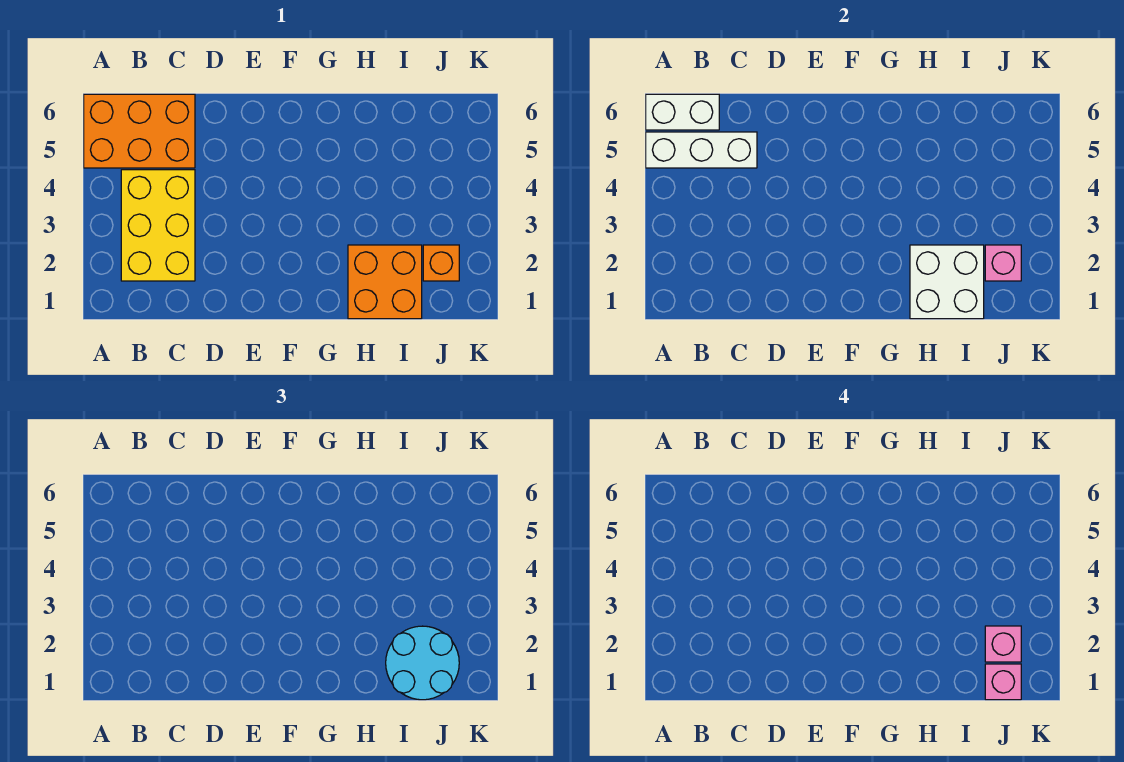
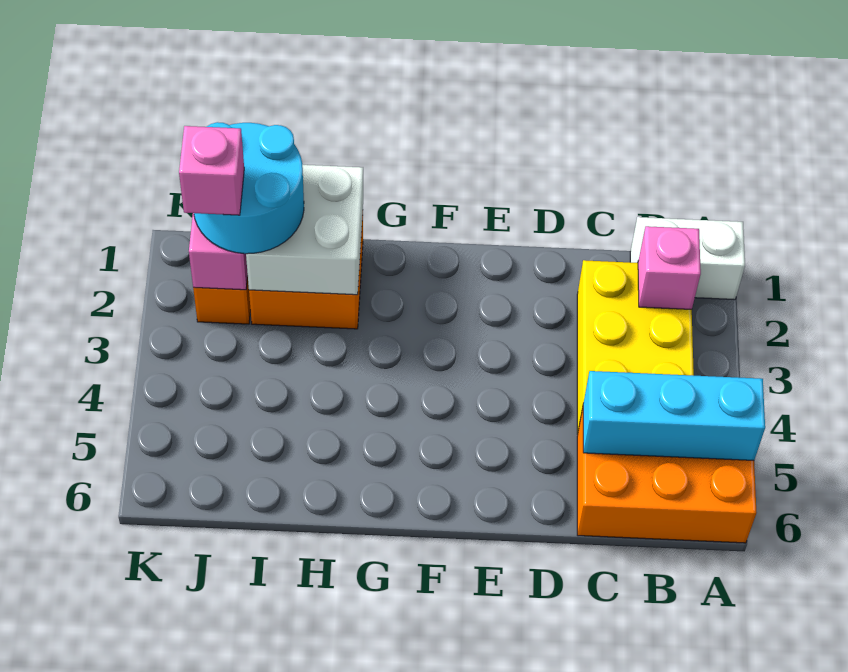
white 1x3 brick [646,132,757,168] -> cyan 1x3 brick [583,371,765,460]
white 1x2 brick [646,94,719,130] -> white 1x2 brick moved to [630,217,745,300]
pink 1x1 brick [985,664,1021,700] -> pink 1x1 brick moved to [638,226,701,309]

